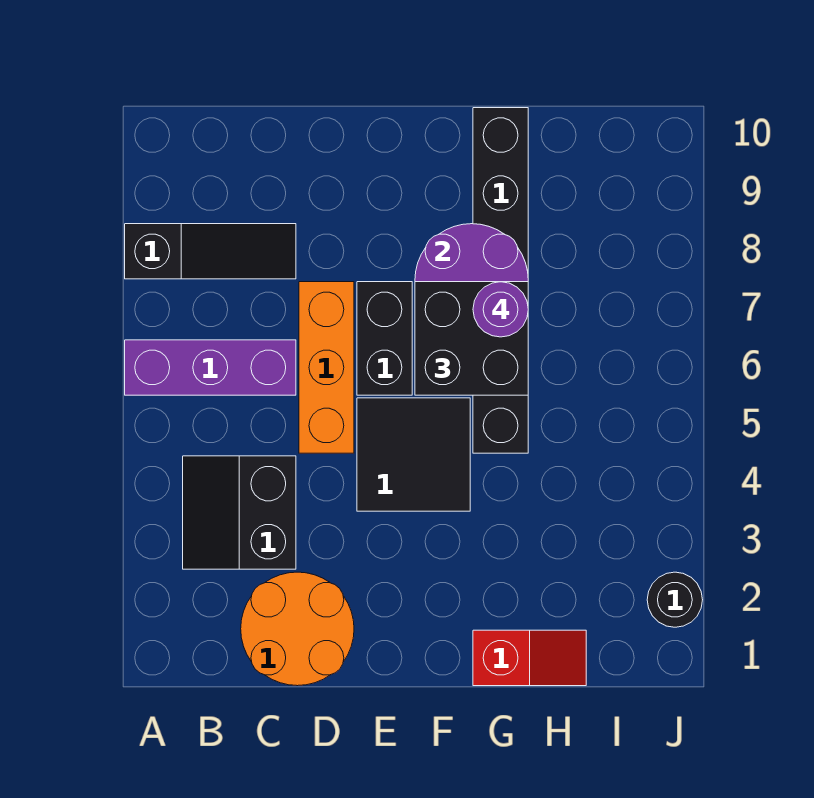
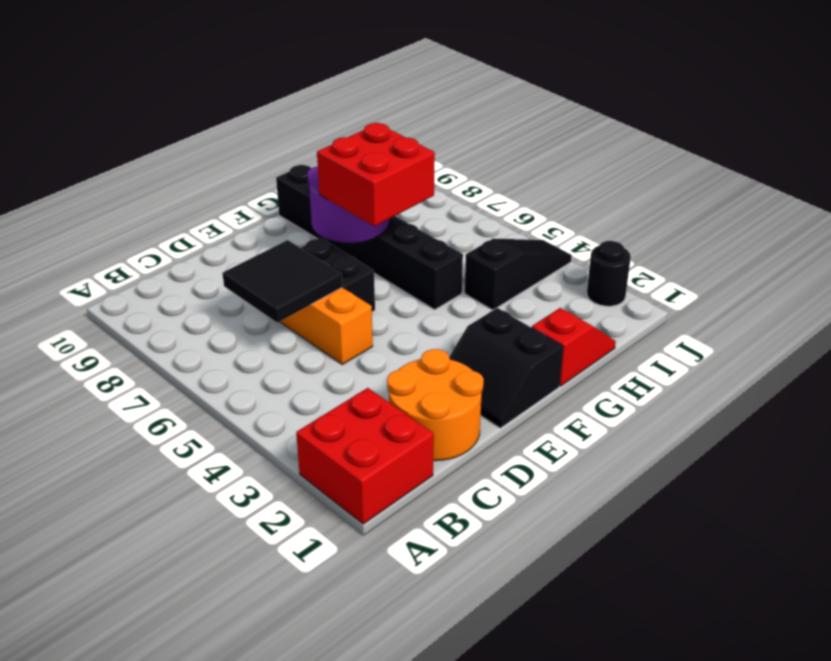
none -> red 2x2 brick [296,388,434,524]
purple 1x3 brick [125,340,296,395] -> none
black 1x3 slope [125,224,296,279] -> black 1x3 slope moved to [465,238,572,310]
black 2x2 slope [183,456,296,569] -> black 2x2 slope moved to [449,308,563,428]
black 2x2 tile [357,398,470,511] -> black 2x2 tile moved to [222,240,342,323]
black 2x2 brick [415,282,528,395] -> red 2x2 brick [317,123,435,226]
purple 1x1 round brick [473,282,528,337] -> none

